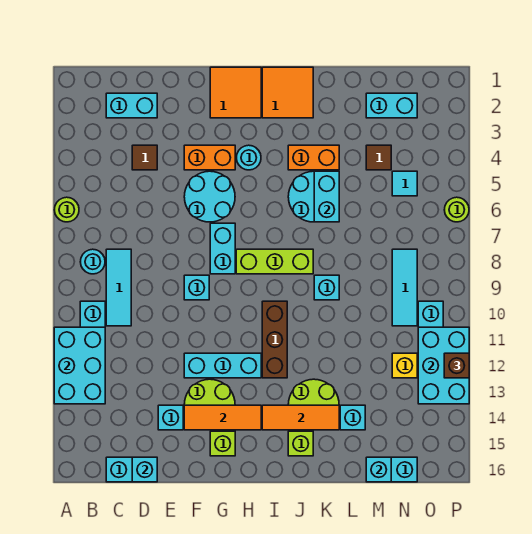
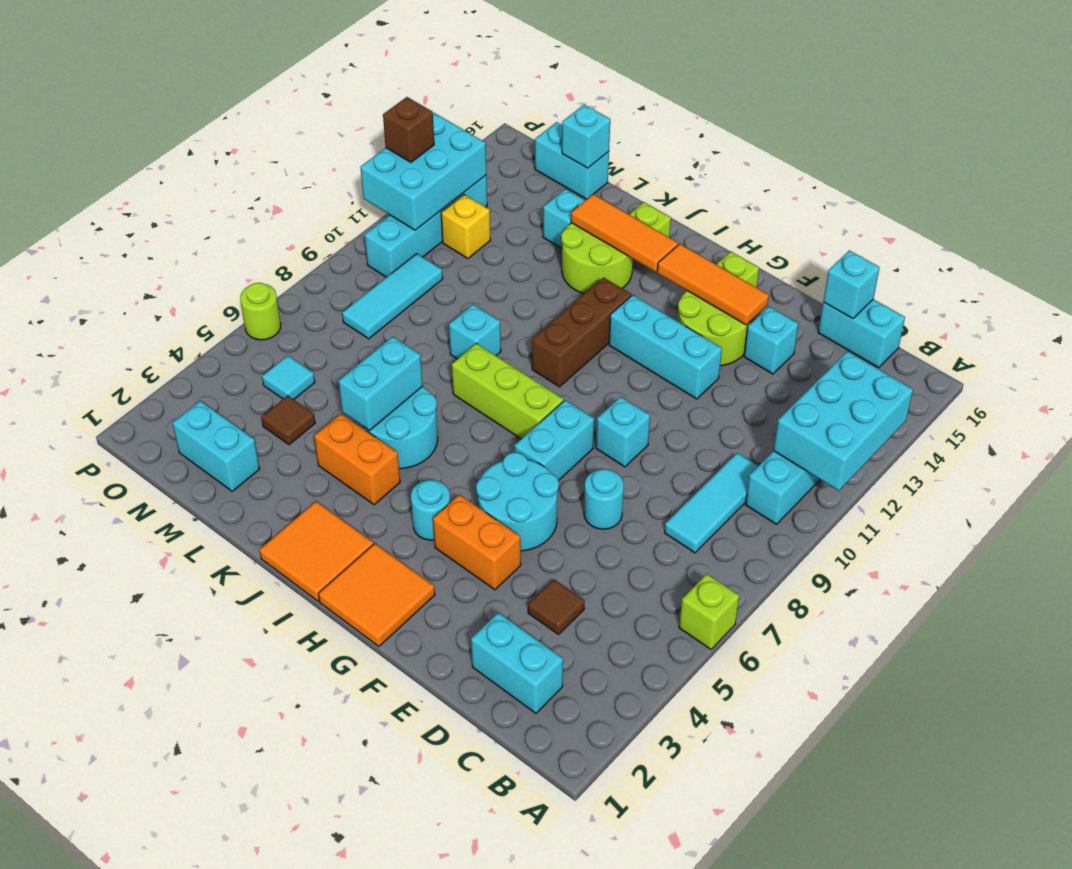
lime 1x1 round brick [54,197,79,222] -> lime 1x1 brick [679,574,739,649]
cyan 1x1 round brick [80,249,105,274] -> cyan 1x1 round brick moved to [584,469,624,529]

